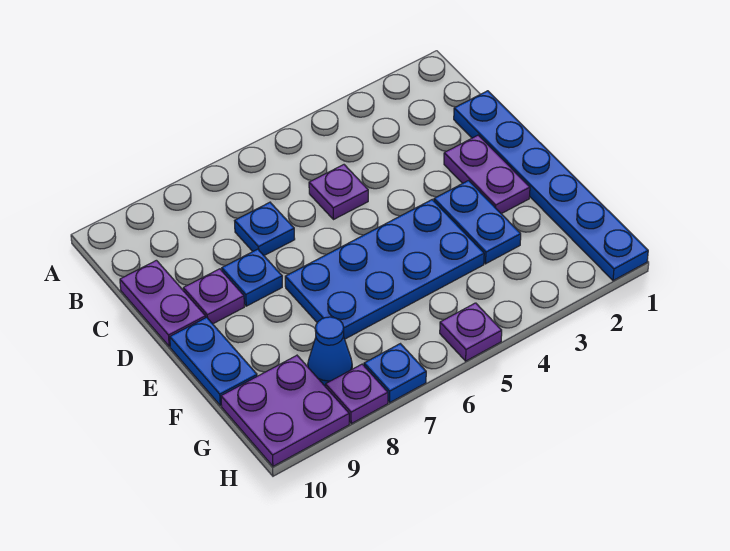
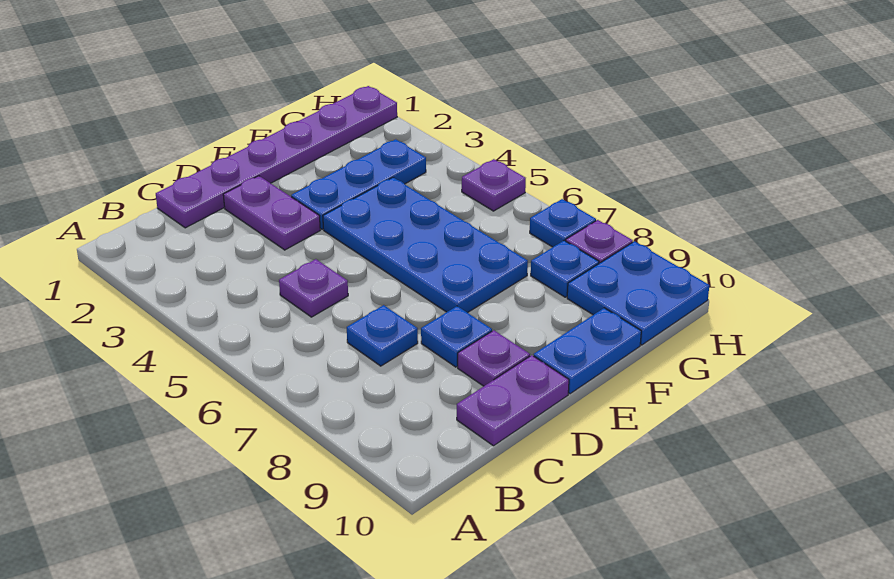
blue 1x6 plate [454,91,648,281] -> purple 1x6 plate [156,86,397,228]
purple 1x2 plate [444,135,530,214] -> purple 1x2 plate turned to [223,176,320,250]
blue 1x2 plate [434,181,521,264] -> blue 1x3 plate [291,139,426,229]
blue 1x1 cone [308,317,352,387] -> blue 1x1 plate [531,241,599,297]
purple 2x2 plate [221,355,349,466] -> blue 2x2 plate [567,241,709,345]

